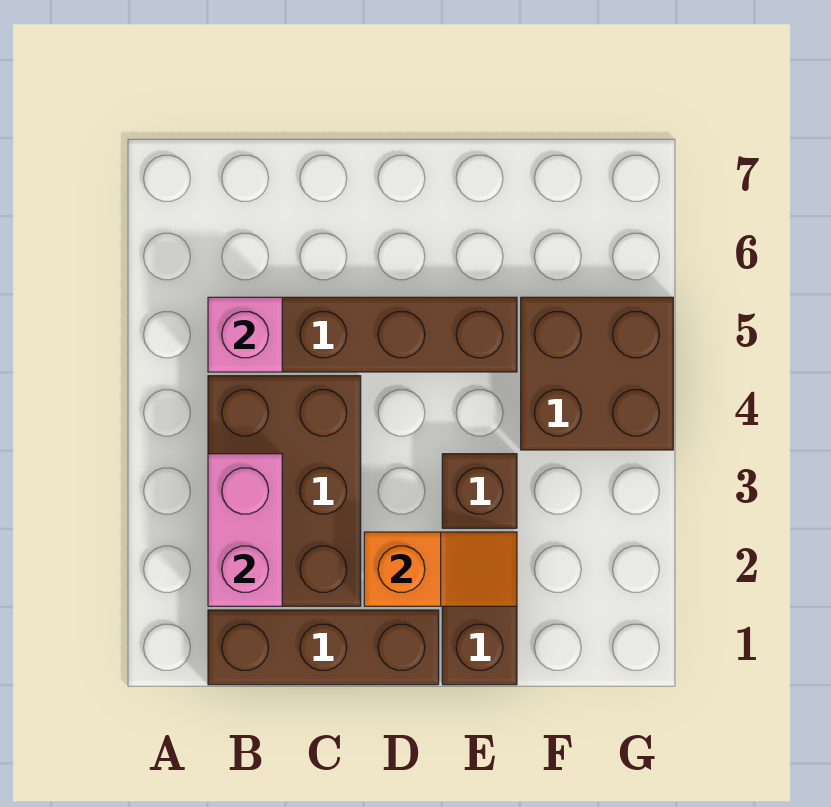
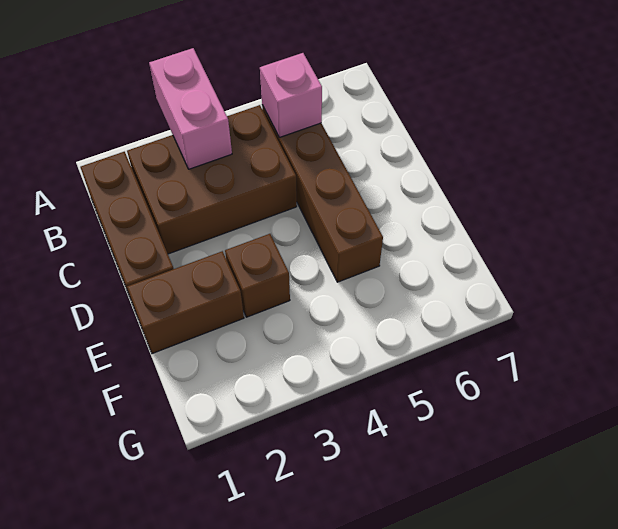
pink 1x2 brick [208,454,282,606] -> pink 1x2 brick turned to [149,48,232,169]
orange 1x2 slope [364,532,517,606] -> none
brown 2x2 brick [521,297,673,450] -> none

